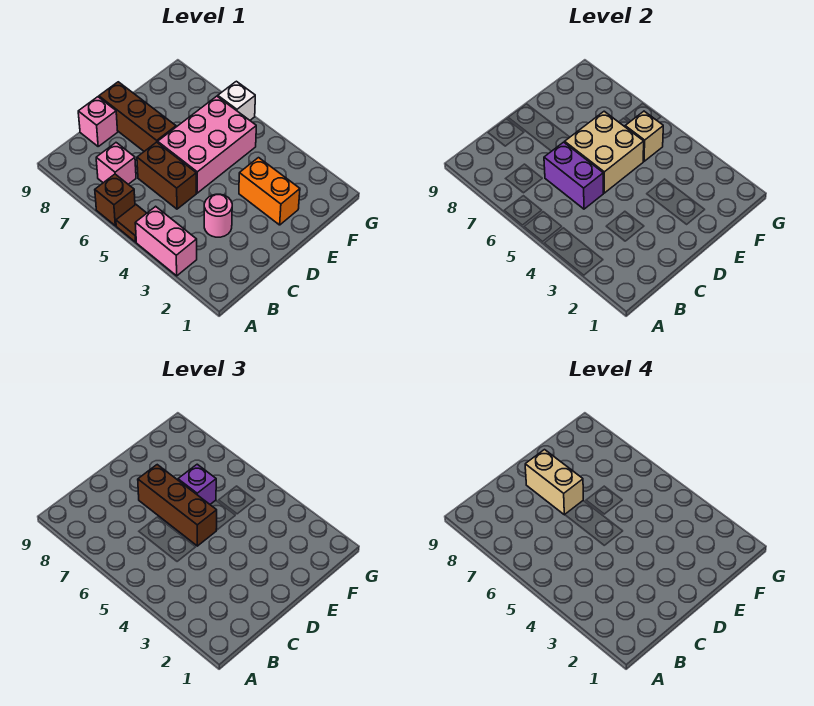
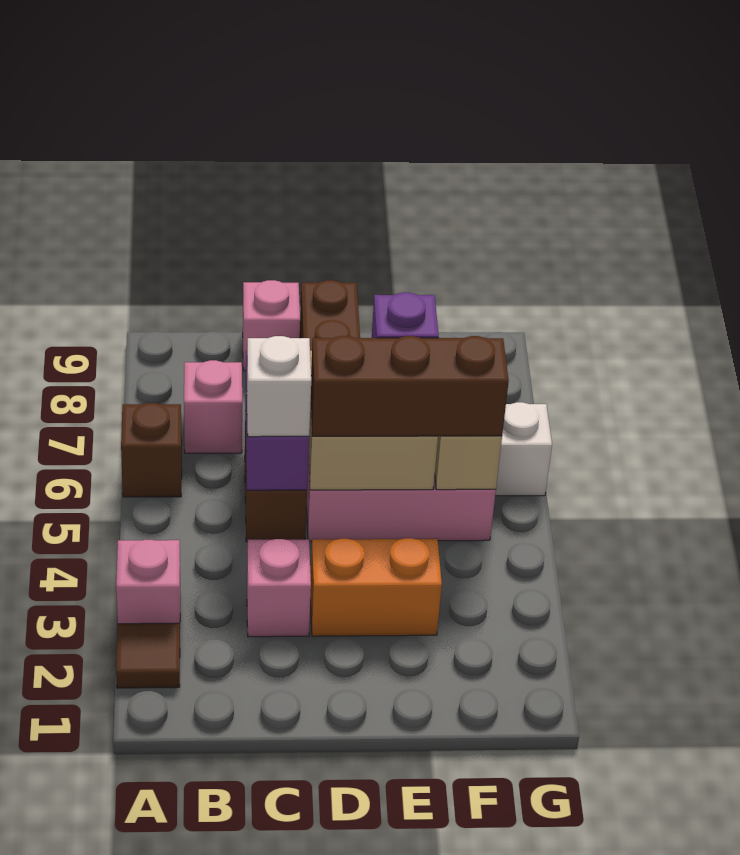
pink 1x2 brick [135,206,197,276] -> pink 1x1 brick [116,540,180,624]
brown 1x1 tile [116,205,147,242] -> brown 1x1 tile moved to [116,623,180,688]
pink 1x1 round brick [204,194,232,237] -> pink 1x1 brick [247,539,311,637]
none -> white 1x1 brick [247,336,311,437]
brown 1x3 brick [138,465,217,546] -> brown 1x3 brick turned to [311,336,509,436]
tan 1x2 brick [525,450,583,515] -> none
orange 1x2 brick [239,158,300,225] -> orange 1x2 brick turned to [310,538,442,636]

